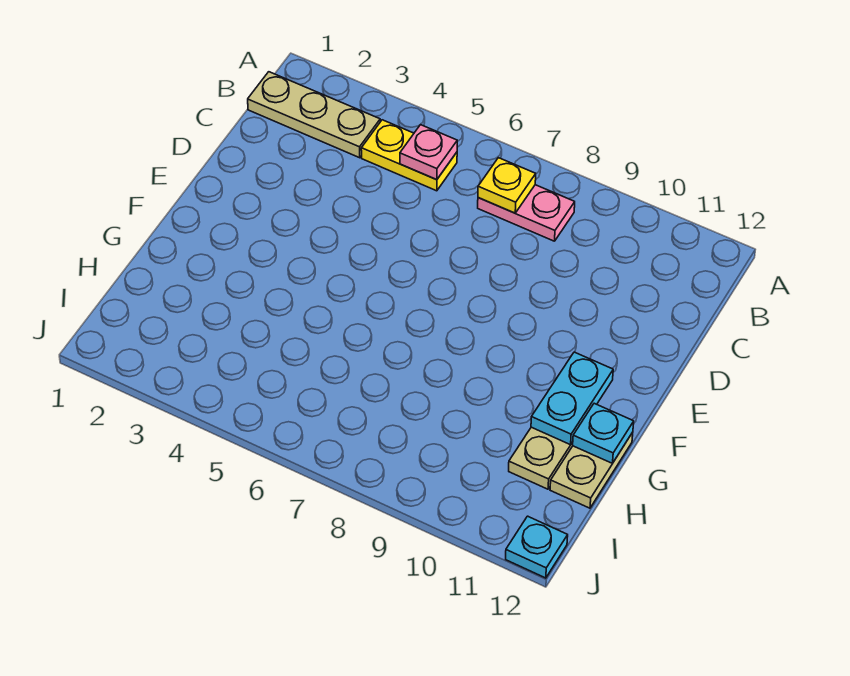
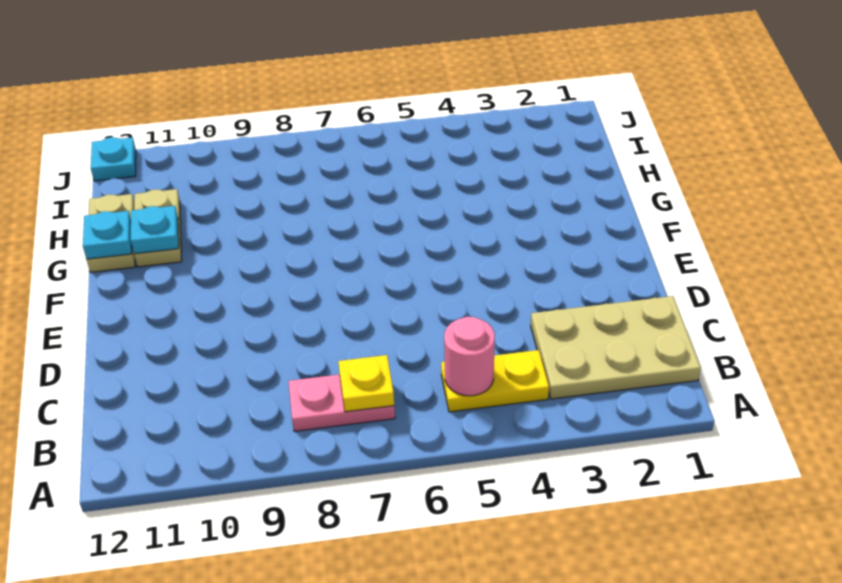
tan 1x3 plate [248,72,380,158] -> tan 2x3 plate [531,296,701,399]
pink 1x1 plate [400,125,457,180] -> pink 1x1 round brick [444,317,495,396]
cyan 1x2 plate [531,352,613,445] -> cyan 1x1 plate [131,206,179,254]

